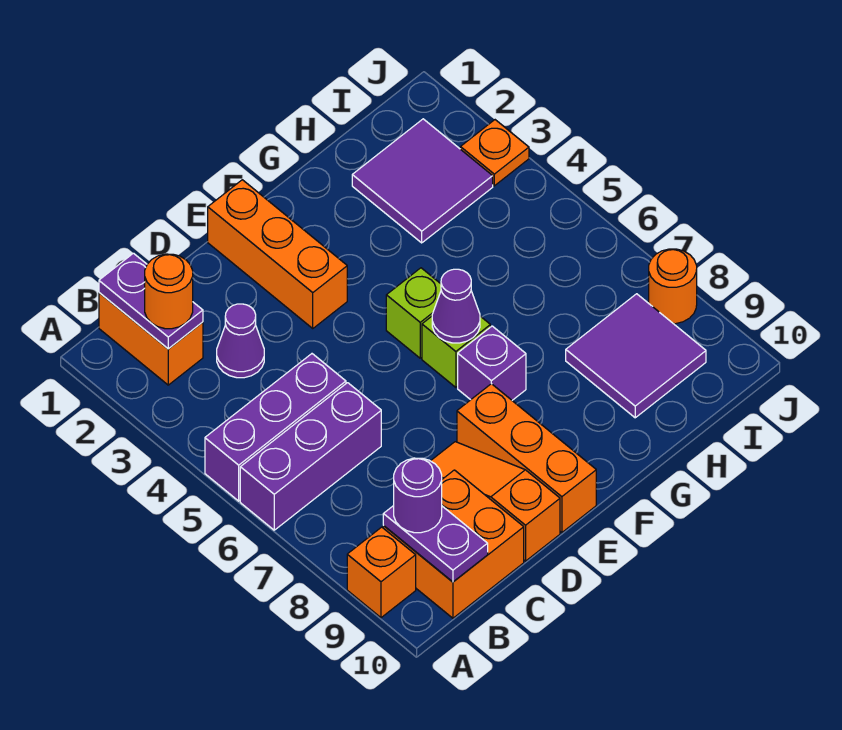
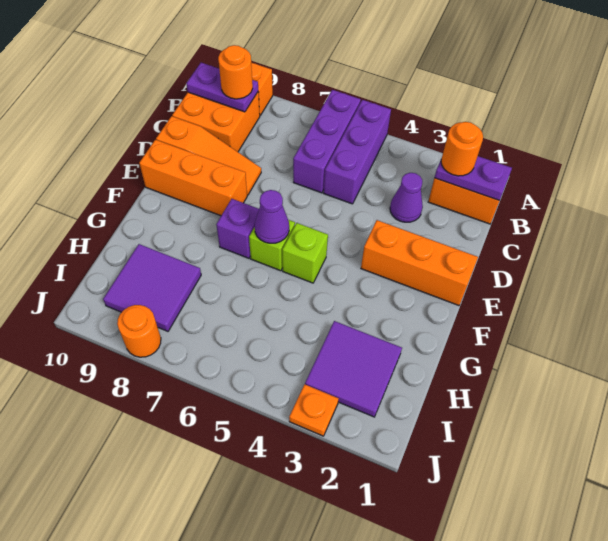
purple 1x1 round brick [394,458,442,533] -> orange 1x1 round brick [218,45,253,99]

